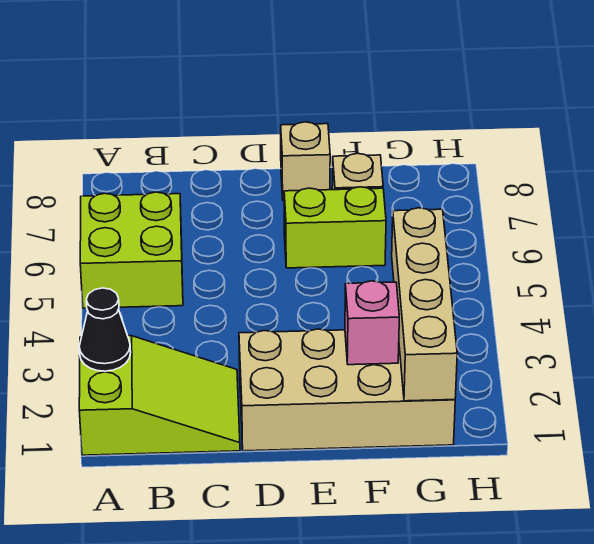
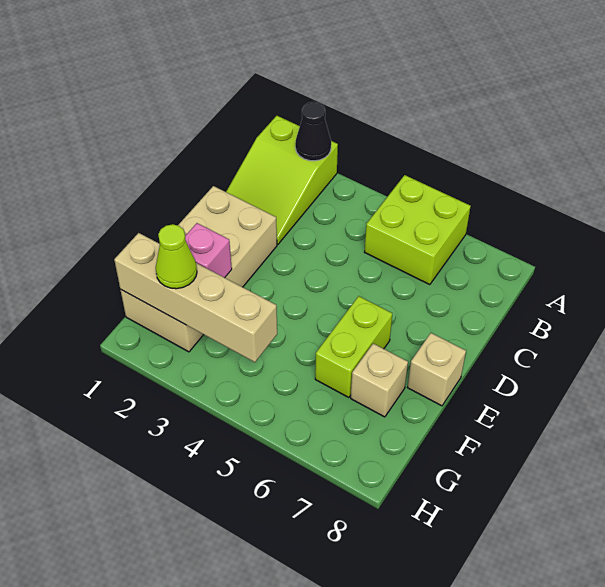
none -> lime 1x1 cone [156,224,197,289]

